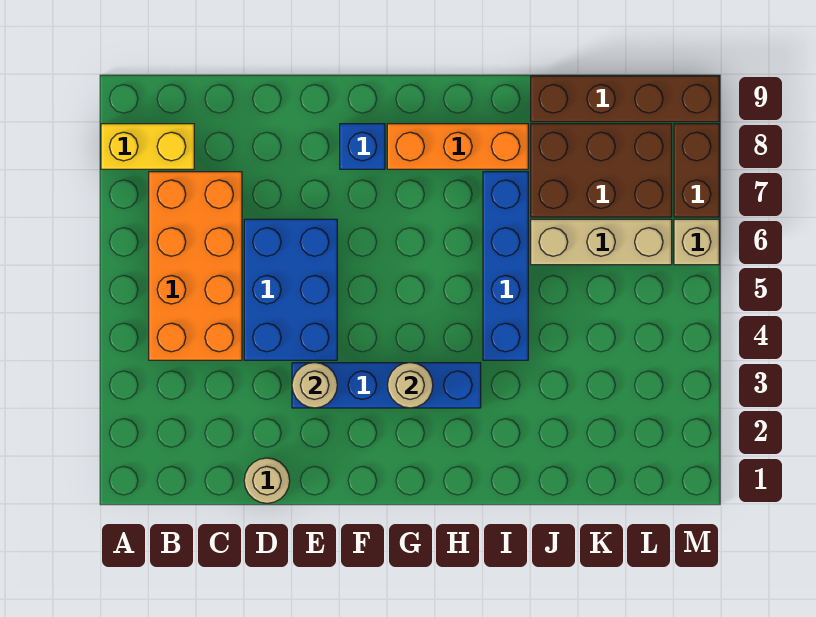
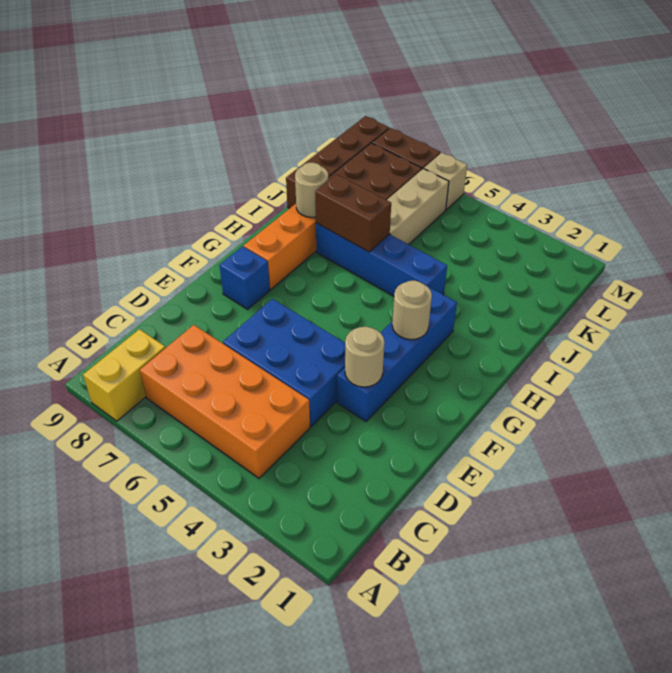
tan 1x1 round brick [244,458,290,503] -> tan 1x1 round brick moved to [295,163,328,217]
none -> brown 1x2 brick [315,174,391,252]

